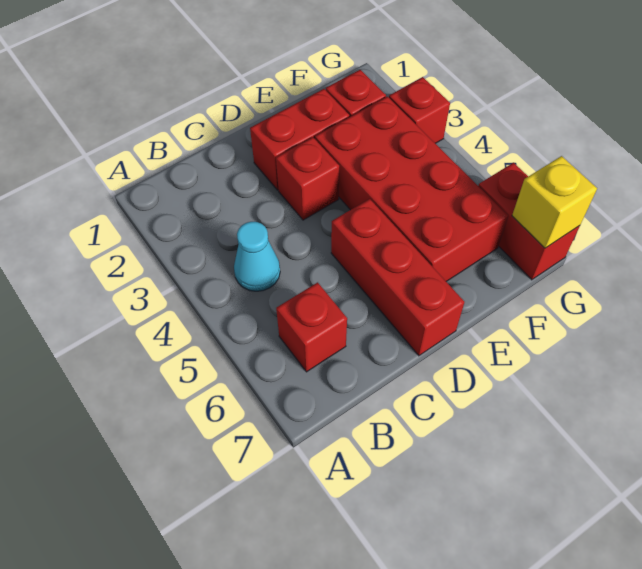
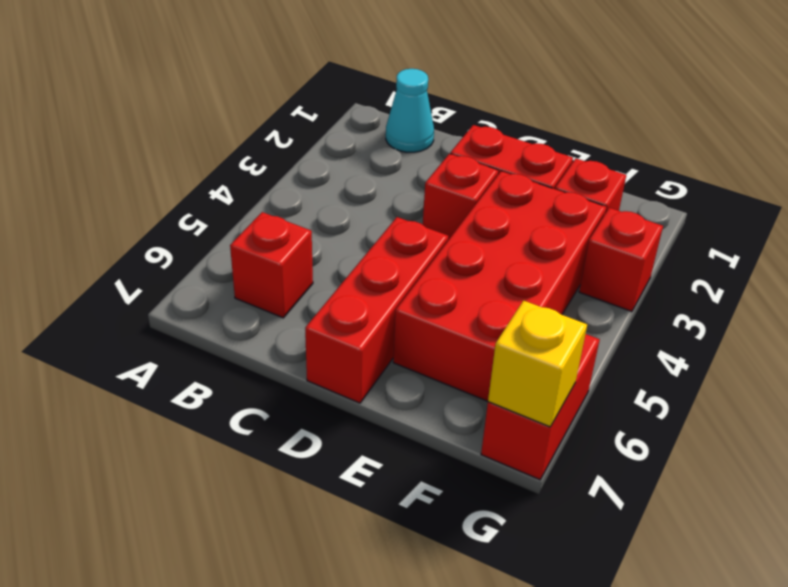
cyan 1x1 cone [234,222,280,291] -> cyan 1x1 cone moved to [386,69,434,152]

